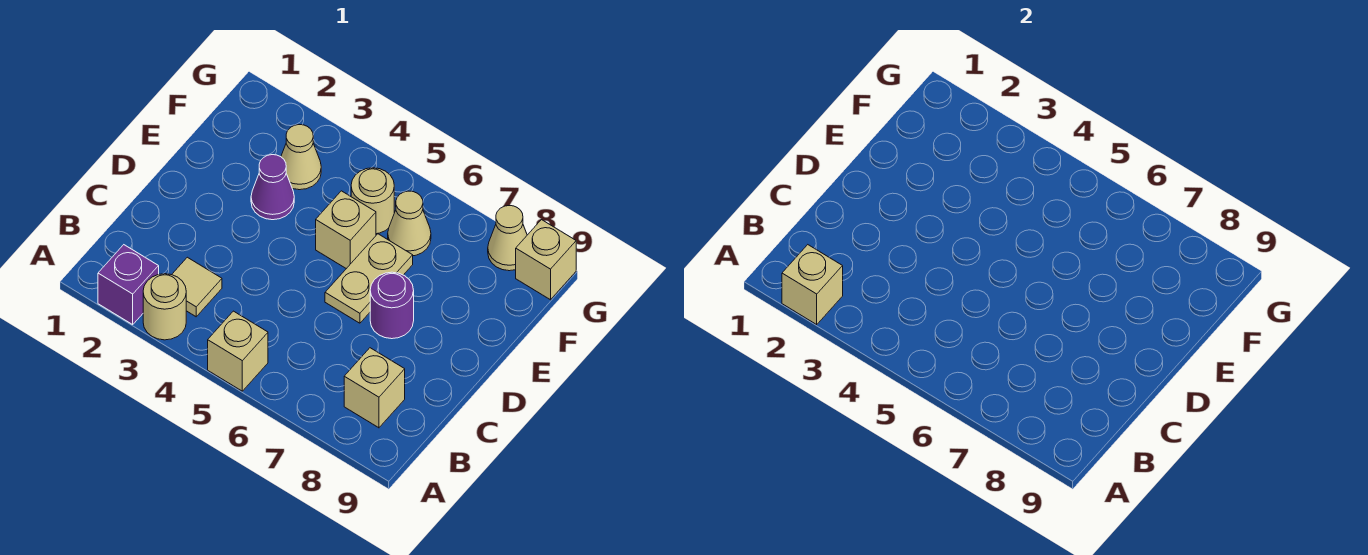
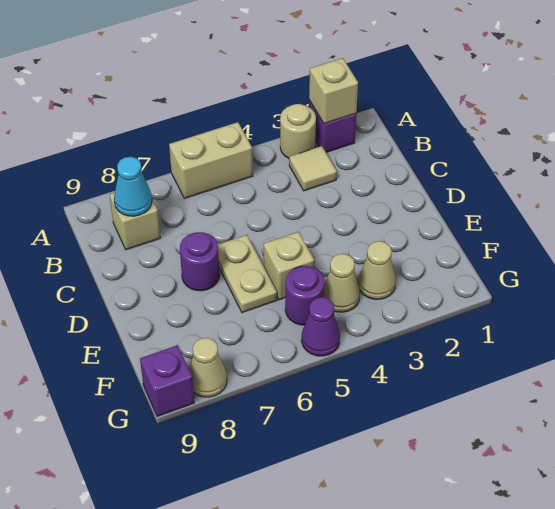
tan 1x1 brick [208,311,268,391] -> tan 1x2 brick [169,122,253,198]
none -> cyan 1x1 cone [114,157,152,216]
purple 1x1 cone [251,155,294,220] -> purple 1x1 cone moved to [301,297,340,356]
tan 1x1 round brick [351,168,394,234] -> purple 1x1 round brick [285,266,324,325]
tan 1x1 cone [388,191,431,256] -> tan 1x1 cone moved to [324,254,360,312]
tan 1x1 brick [516,220,576,300] -> purple 1x1 brick [140,345,194,416]

